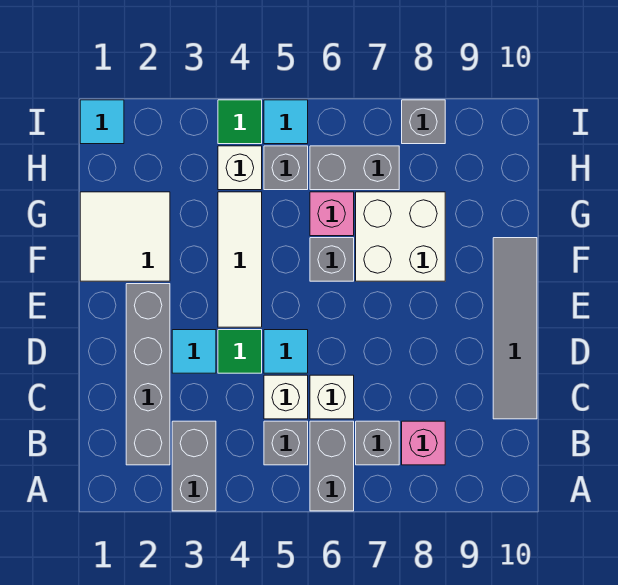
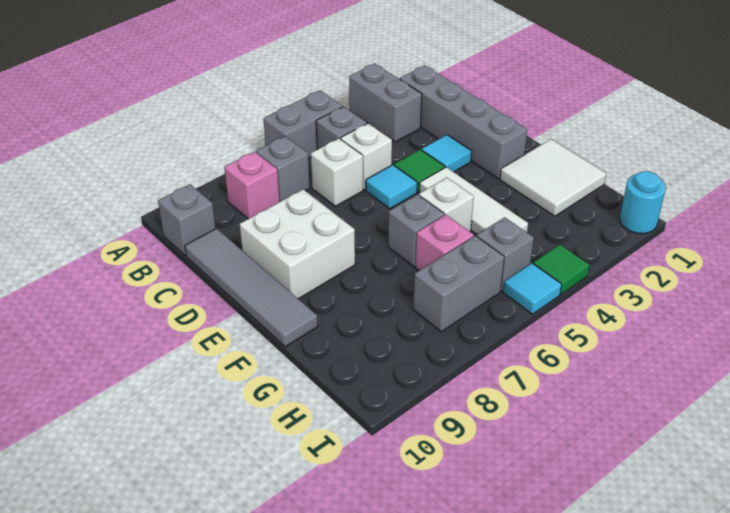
grey 1x2 brick [310,421,354,511] -> grey 1x2 brick turned to [264,90,343,159]
white 2x2 brick [356,192,445,281] -> white 2x2 brick moved to [240,189,355,299]
white 1x1 brick [218,146,262,190] -> white 1x1 brick moved to [419,178,474,232]
cyan 1x1 tile [80,100,124,144] -> cyan 1x1 round brick [620,171,666,234]
grey 1x1 brick [402,100,445,144] -> grey 1x1 brick moved to [158,184,216,256]

